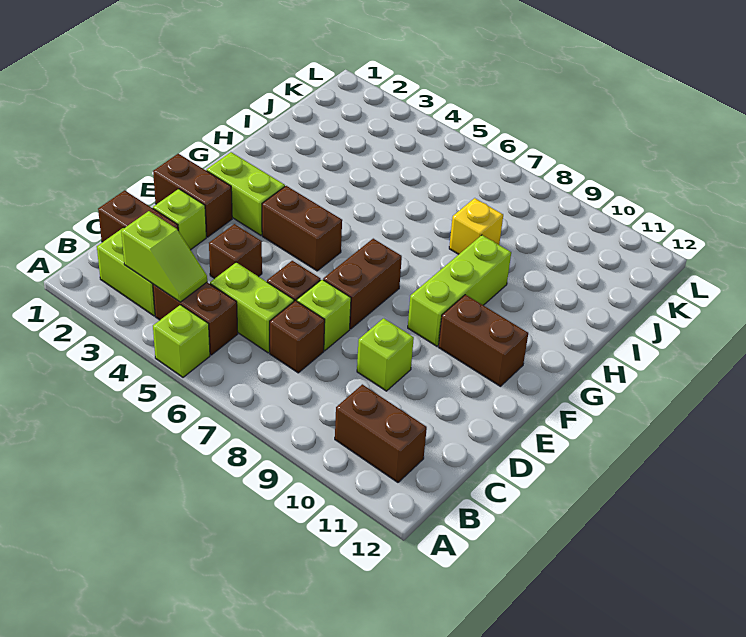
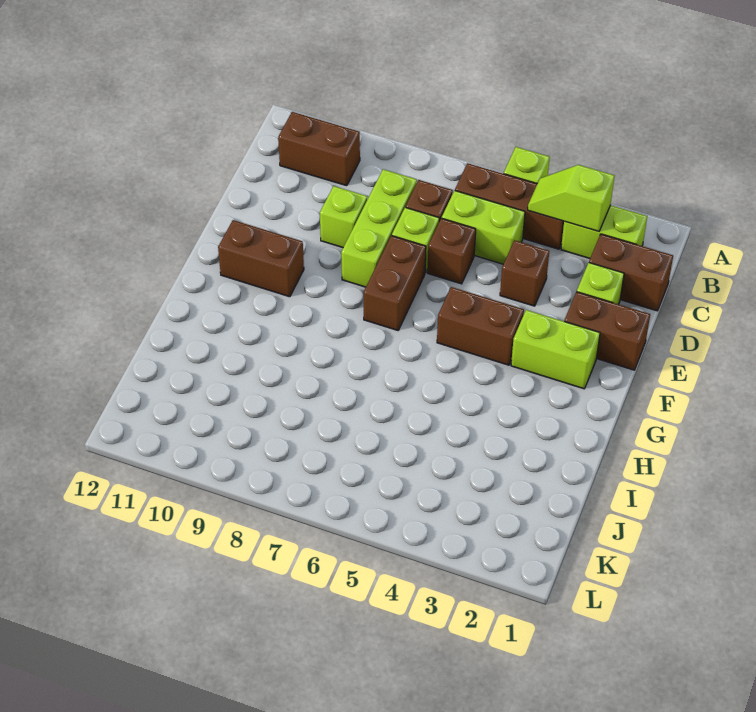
brown 1x2 brick [153,282,238,355] -> brown 1x3 brick [455,163,564,249]
lime 1x3 brick [408,235,511,346] -> lime 1x3 brick moved to [341,169,417,287]
yellow 1x1 brick [449,198,503,254] -> none

